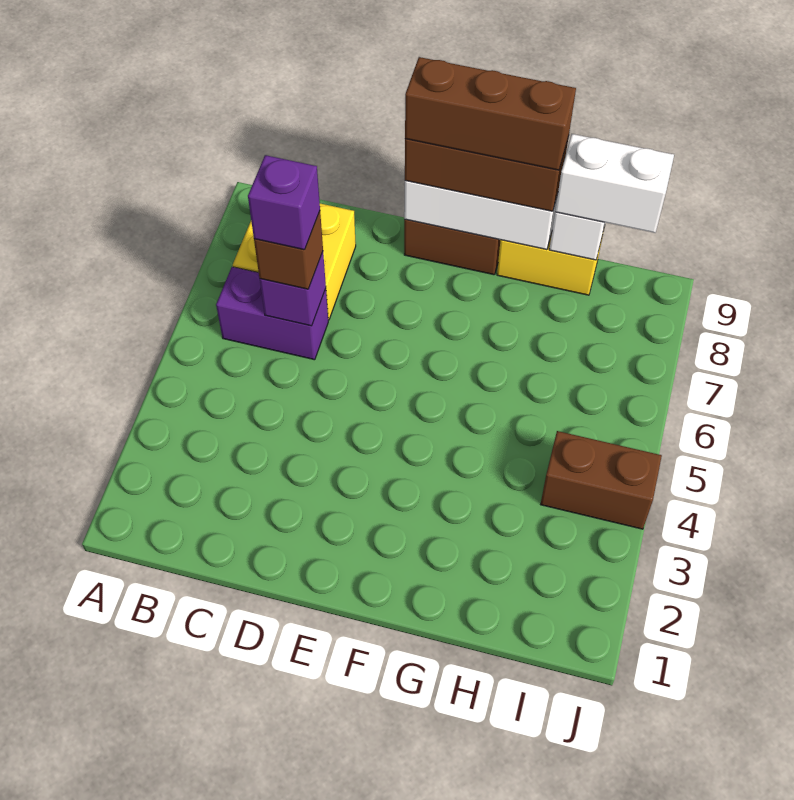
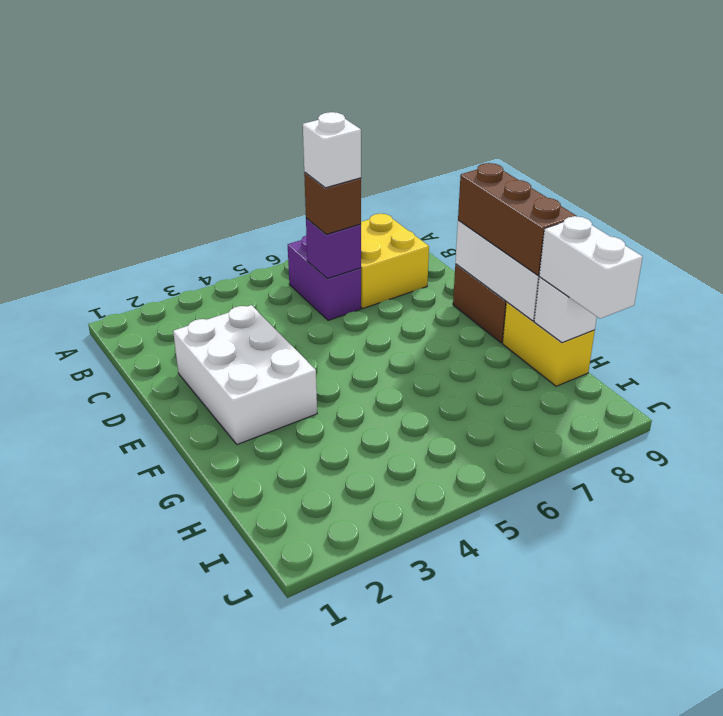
purple 1x1 brick [248,155,320,250] -> white 1x1 brick [303,112,361,188]
none -> white 2x3 brick [173,305,317,444]
brown 1x3 brick [405,57,576,170] -> none
brown 1x2 brick [541,431,662,529] -> none

